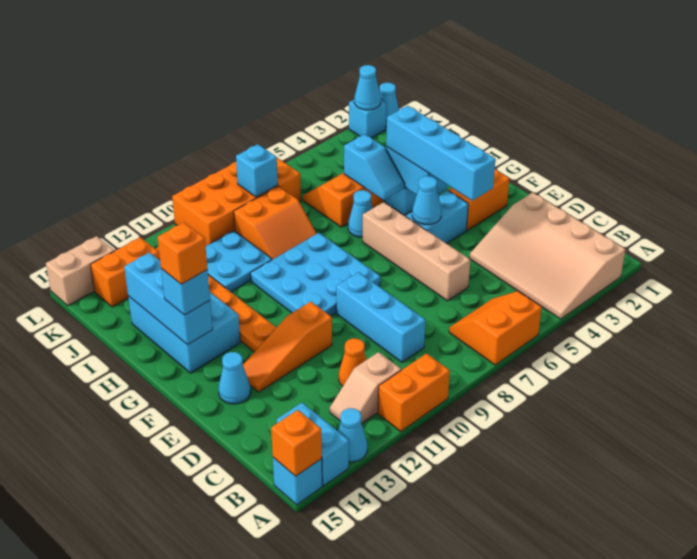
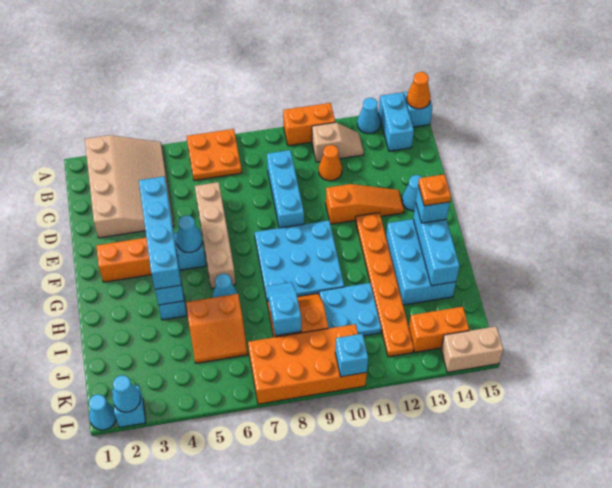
orange 2x2 slope [449,291,542,365] -> orange 2x2 plate [187,129,242,180]
orange 1x1 brick [271,410,322,476] -> orange 1x1 cone [407,72,431,109]
orange 1x1 brick [158,222,207,284] -> orange 1x1 plate [418,174,451,206]
cyan 1x2 slope [344,134,405,200] -> cyan 1x2 slope moved to [266,282,301,336]
cyan 1x1 brick [236,144,278,197] -> cyan 1x1 brick moved to [335,334,368,377]

